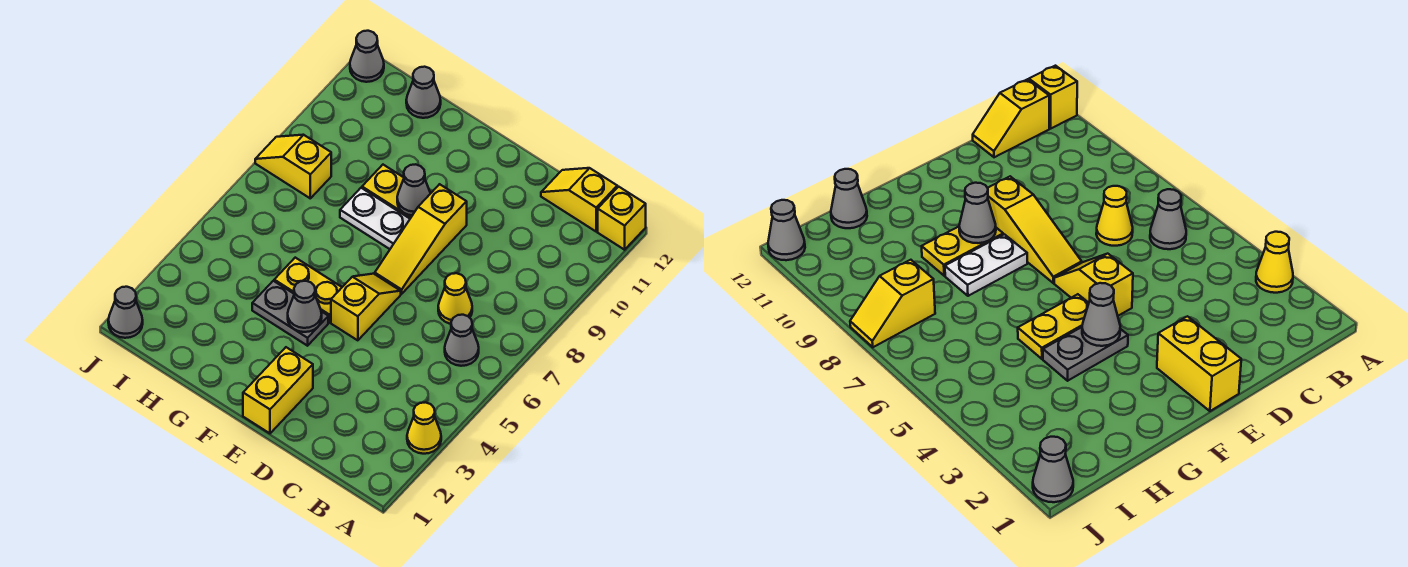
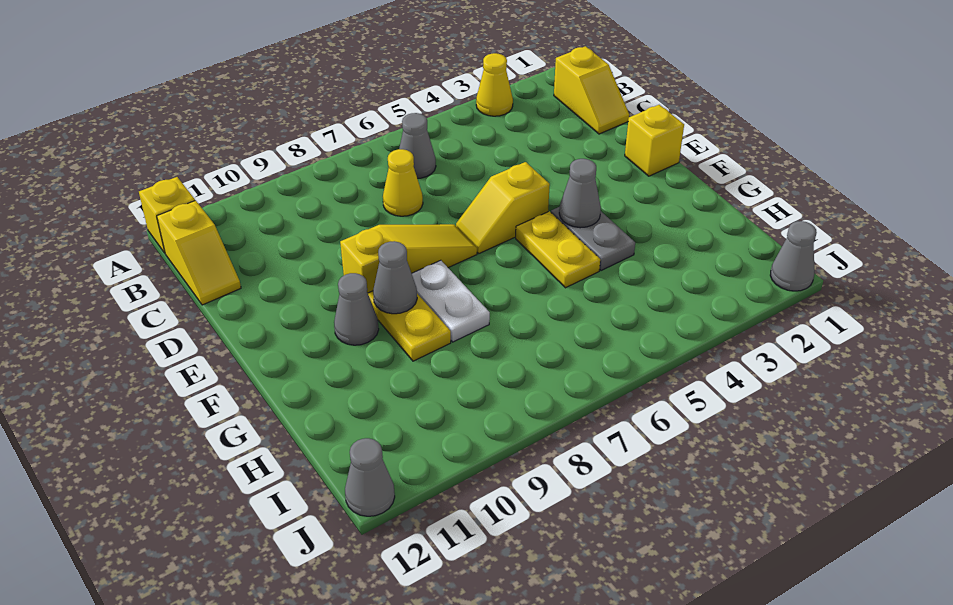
yellow 1x2 brick [243,347,313,433] -> yellow 1x1 brick [625,105,684,176]
grey 1x1 cone [406,67,441,118] -> grey 1x1 cone moved to [334,273,379,345]
yellow 1x2 slope [255,135,331,198] -> yellow 1x2 slope moved to [554,46,629,134]

